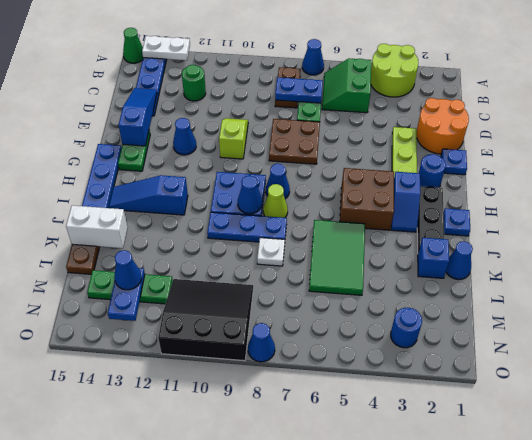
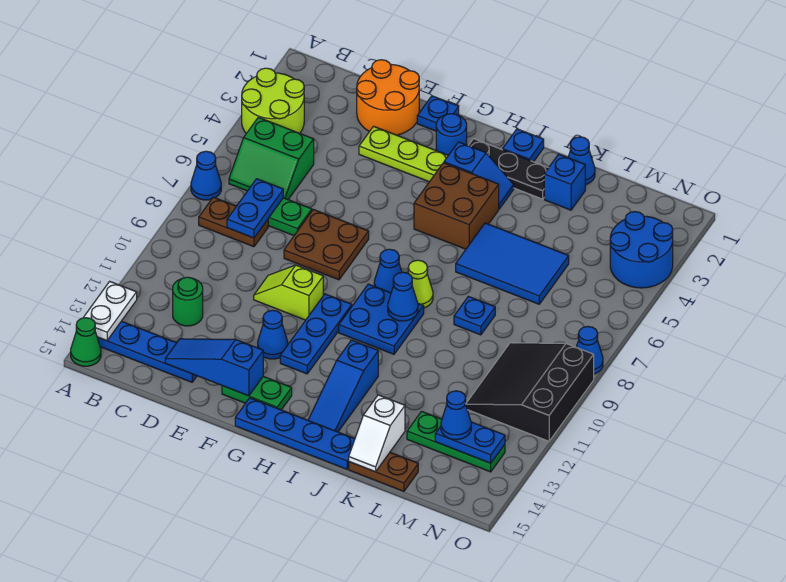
green 2x3 tile [309,220,365,295] -> blue 2x3 tile [456,223,569,304]
blue 1x3 plate [207,212,287,242] -> blue 1x3 plate moved to [280,294,352,374]
white 1x1 plate [257,238,285,266] -> blue 1x1 plate [454,296,495,335]
white 1x2 brick [66,205,128,248] -> white 1x2 slope [349,395,405,472]
green 1x3 plate [87,270,173,304] -> green 1x3 plate turned to [407,411,505,472]
blue 1x1 round brick [391,308,422,348] -> blue 2x2 round brick [610,212,673,288]

